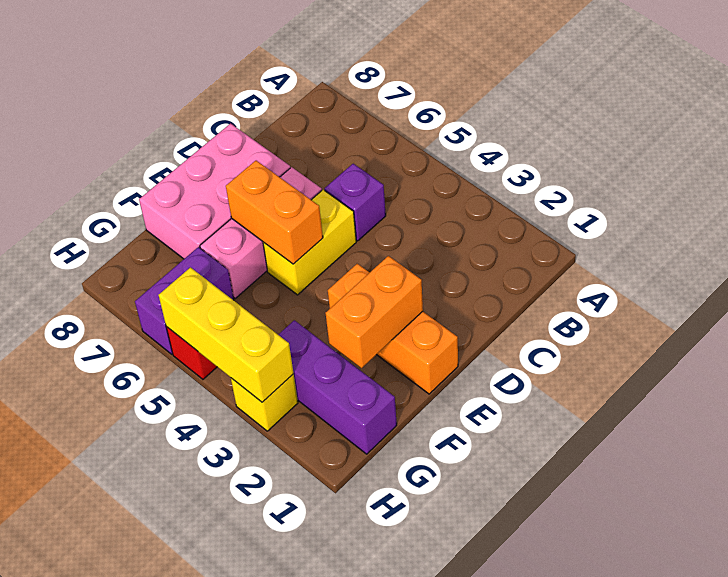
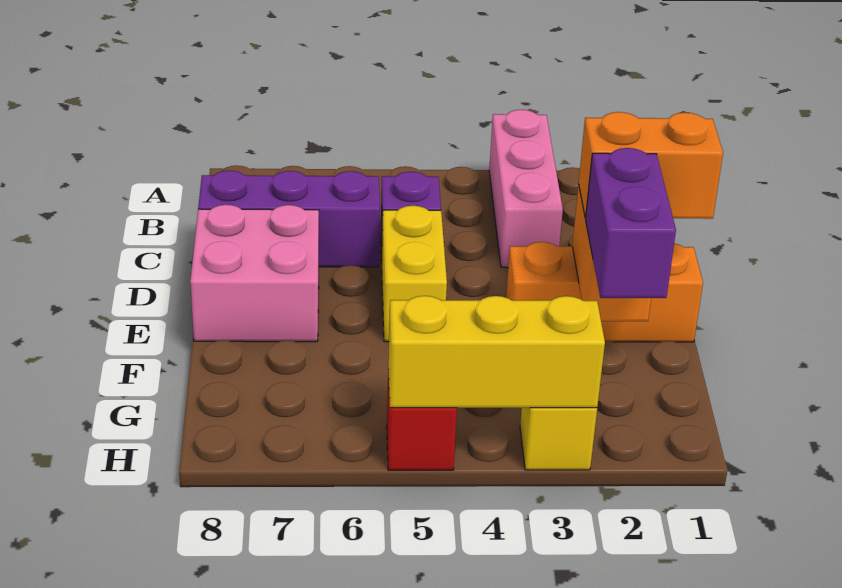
pink 1x3 brick [200,167,322,298] -> pink 1x3 brick moved to [489,110,563,268]
pink 2x3 brick [139,123,290,259] -> pink 2x2 brick [190,205,319,342]
orange 1x2 brick [226,161,323,264] -> orange 1x2 brick moved to [579,112,723,219]
purple 1x3 brick [278,320,397,454] -> purple 1x3 brick moved to [198,171,380,267]
purple 1x2 brick [135,247,234,354] -> purple 1x2 brick moved to [586,148,676,298]

